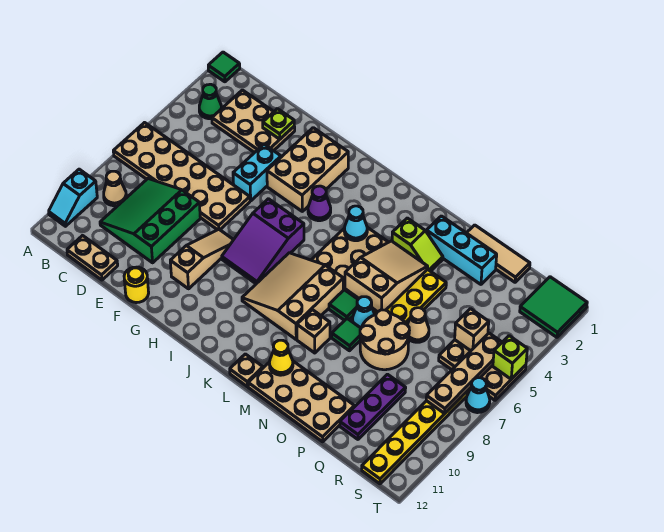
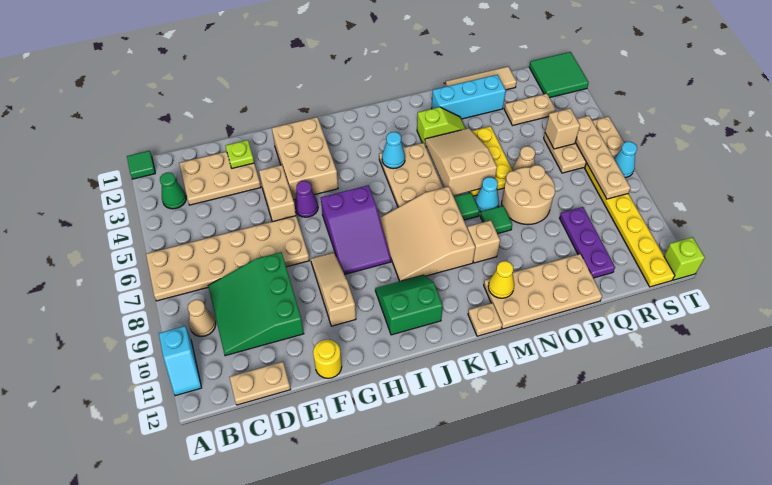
cyan 1x2 brick [233,144,281,201] -> tan 1x2 brick [259,165,296,222]
purple 1x1 cone [308,186,331,221] -> purple 1x1 cone moved to [294,181,318,217]
none -> green 2x2 slope [375,275,443,335]
none -> tan 1x2 plate [504,94,556,126]
lime 1x1 brick [493,336,527,379] -> lime 1x1 brick moved to [664,237,705,280]

